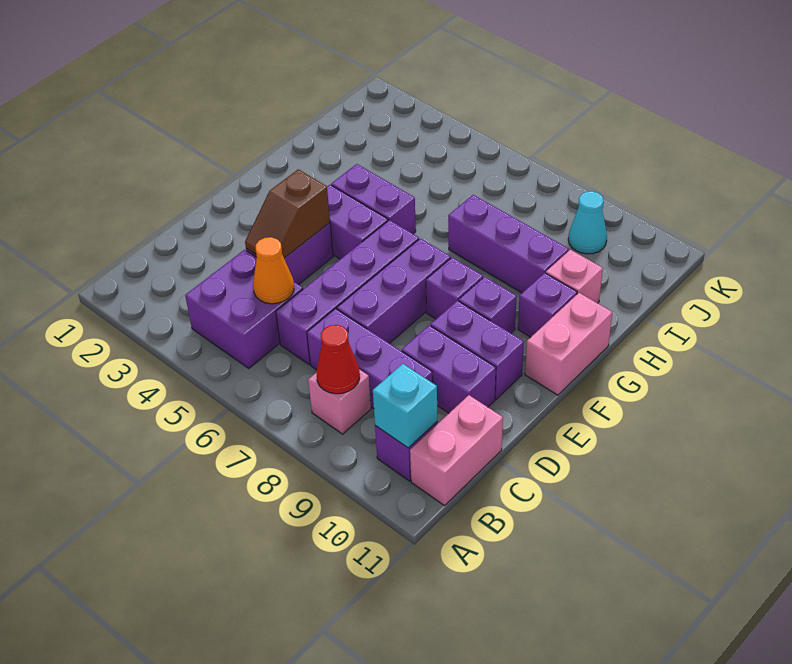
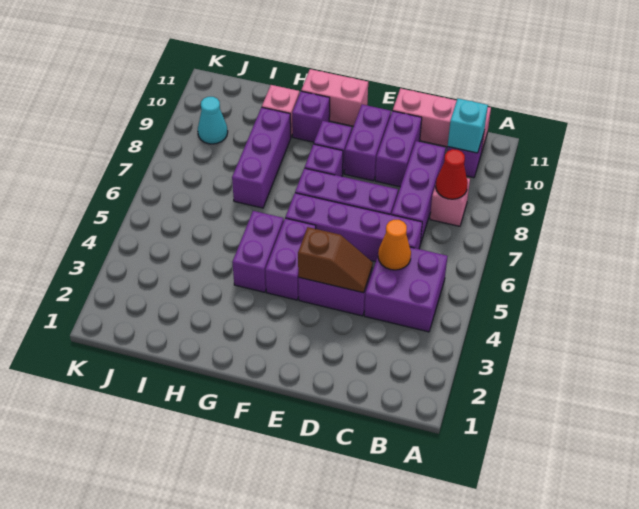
pink 1x2 brick [410,395,503,506] -> pink 1x3 brick [393,88,491,153]

